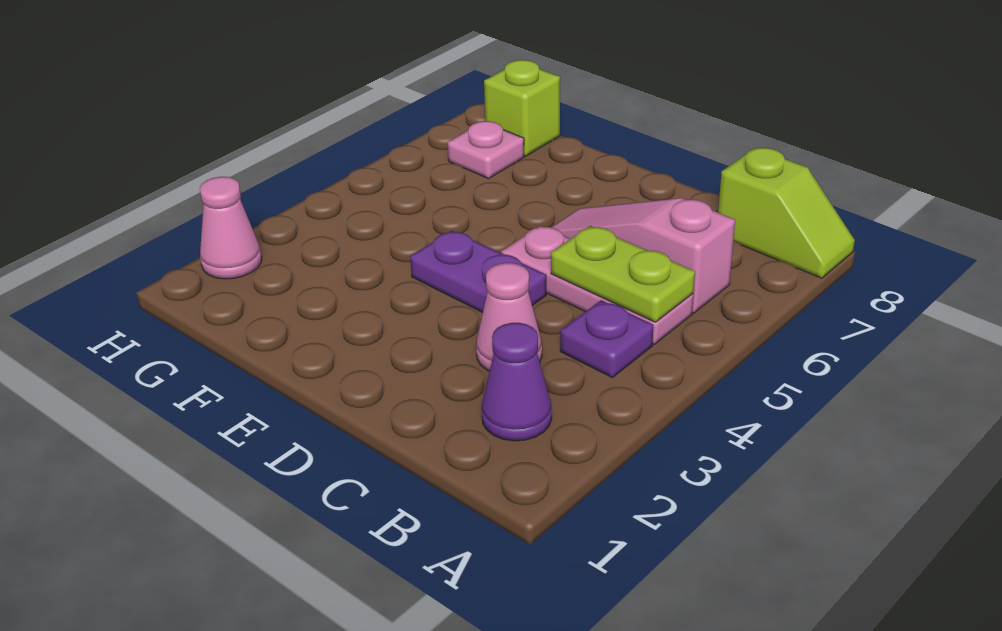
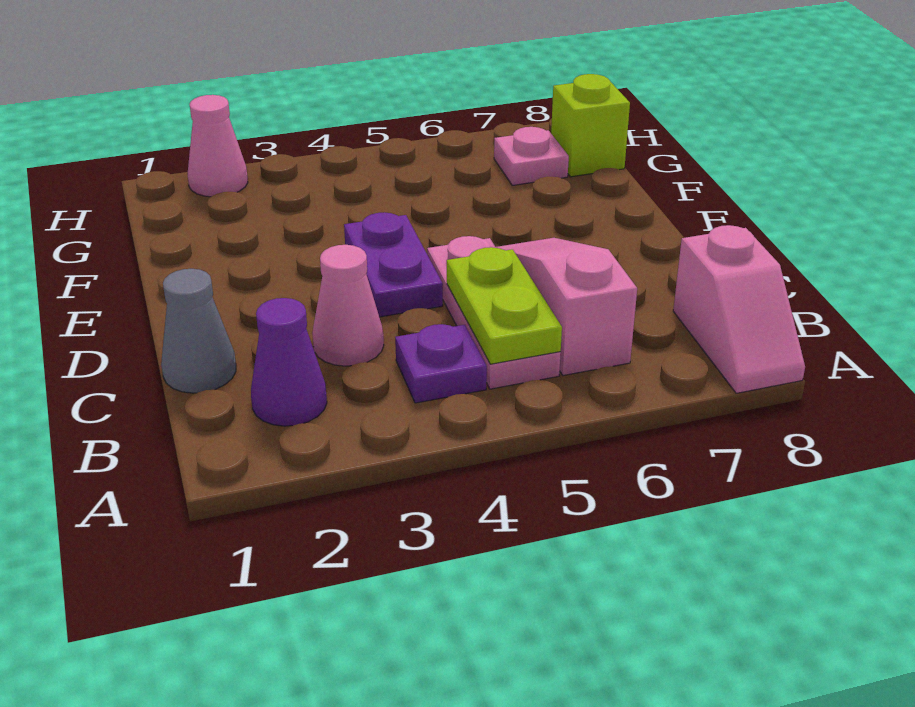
lime 1x2 slope [718,148,855,278] -> pink 1x2 slope [673,225,805,393]
none -> grey 1x1 cone [161,269,236,393]

